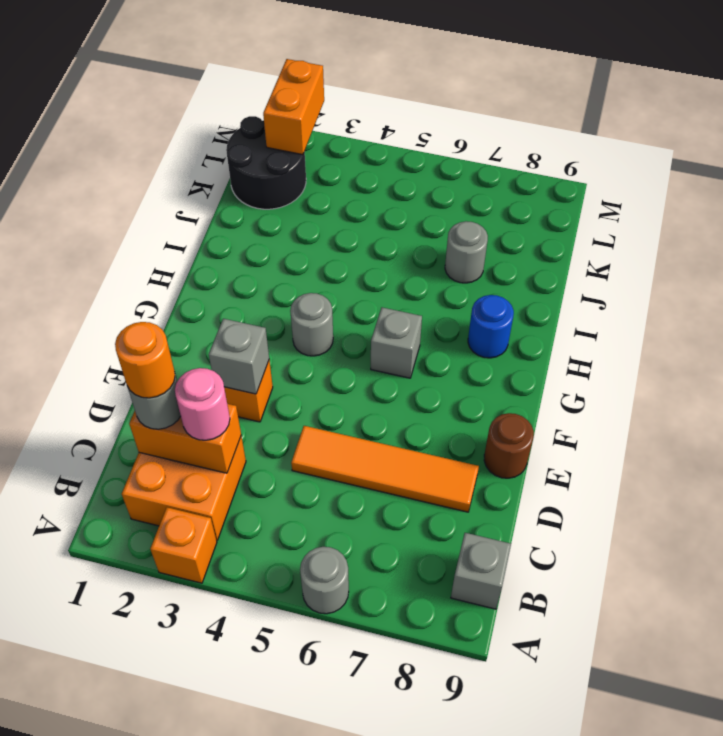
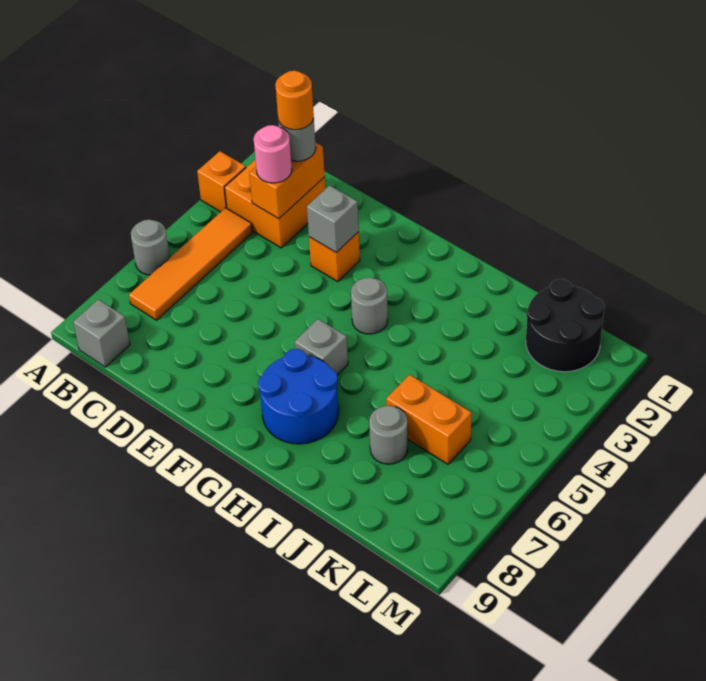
orange 1x4 tile [291,426,479,512] -> orange 1x4 tile moved to [129,208,253,320]
brown 1x1 round brick [484,413,534,478] -> none
blue 1x1 round brick [468,295,514,358] -> blue 2x2 round brick [258,349,338,444]
orange 1x2 brick [263,59,324,155] -> orange 1x2 brick moved to [386,375,472,464]

